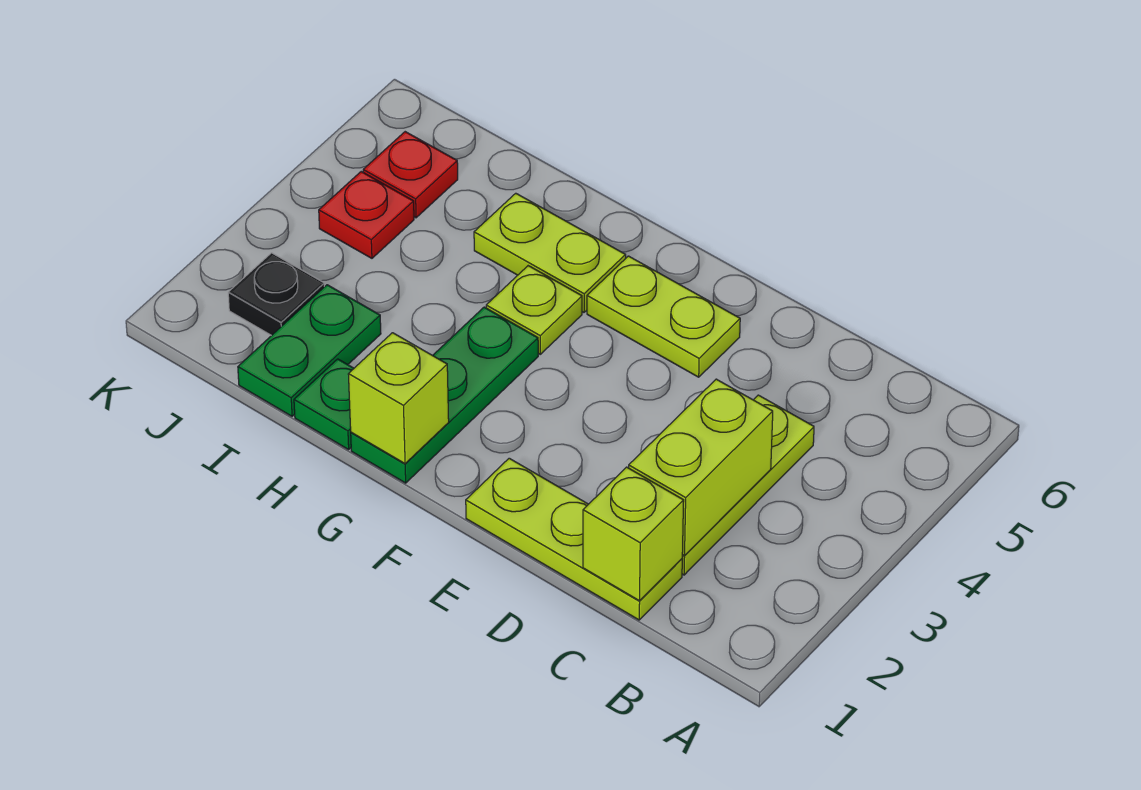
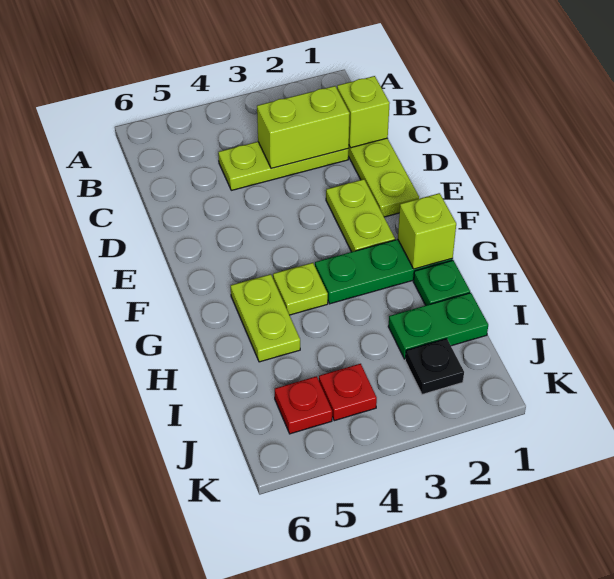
lime 1x2 plate [587,256,740,377] -> lime 1x2 plate moved to [326,179,395,252]

